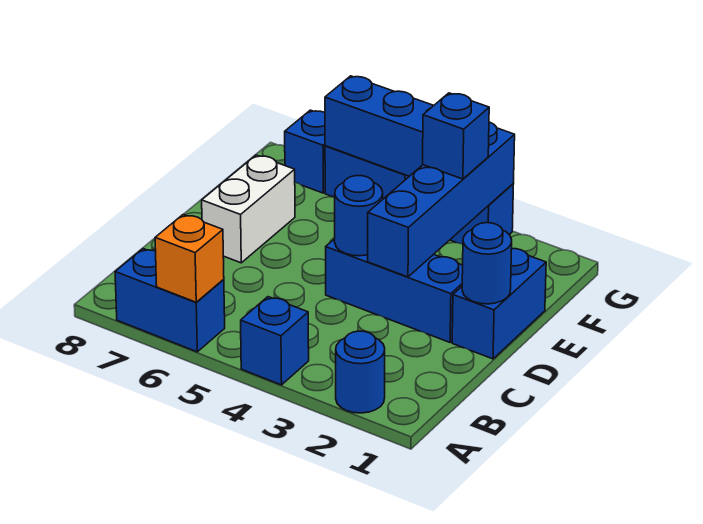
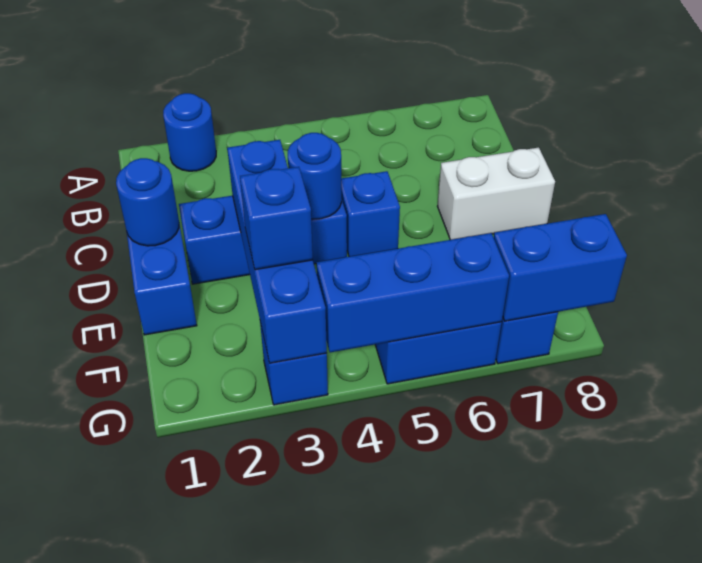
blue 1x1 brick [241,297,309,385] -> blue 1x1 brick moved to [341,171,400,257]
blue 1x2 brick [115,249,225,352] -> blue 1x2 brick moved to [494,214,627,321]
orange 1x1 brick [155,214,224,302] -> none
white 1x2 brick [202,155,295,263] -> white 1x2 brick turned to [437,147,555,240]

